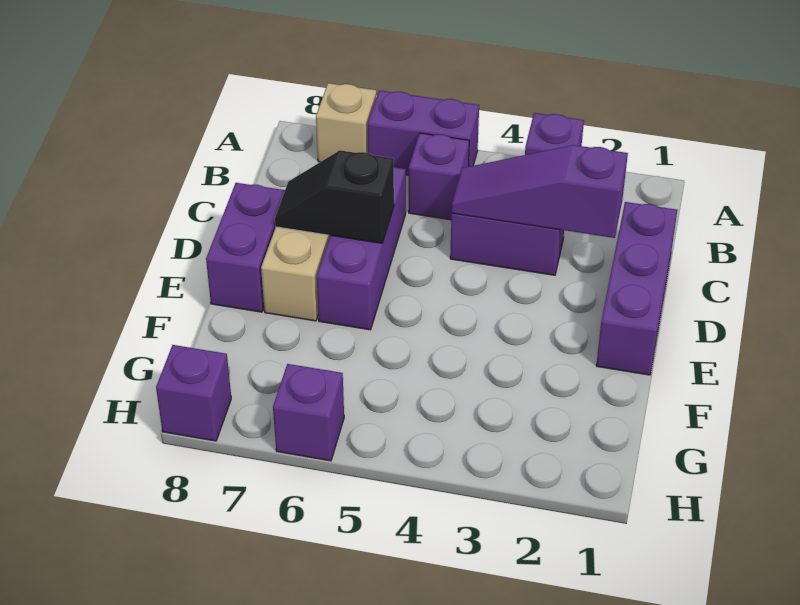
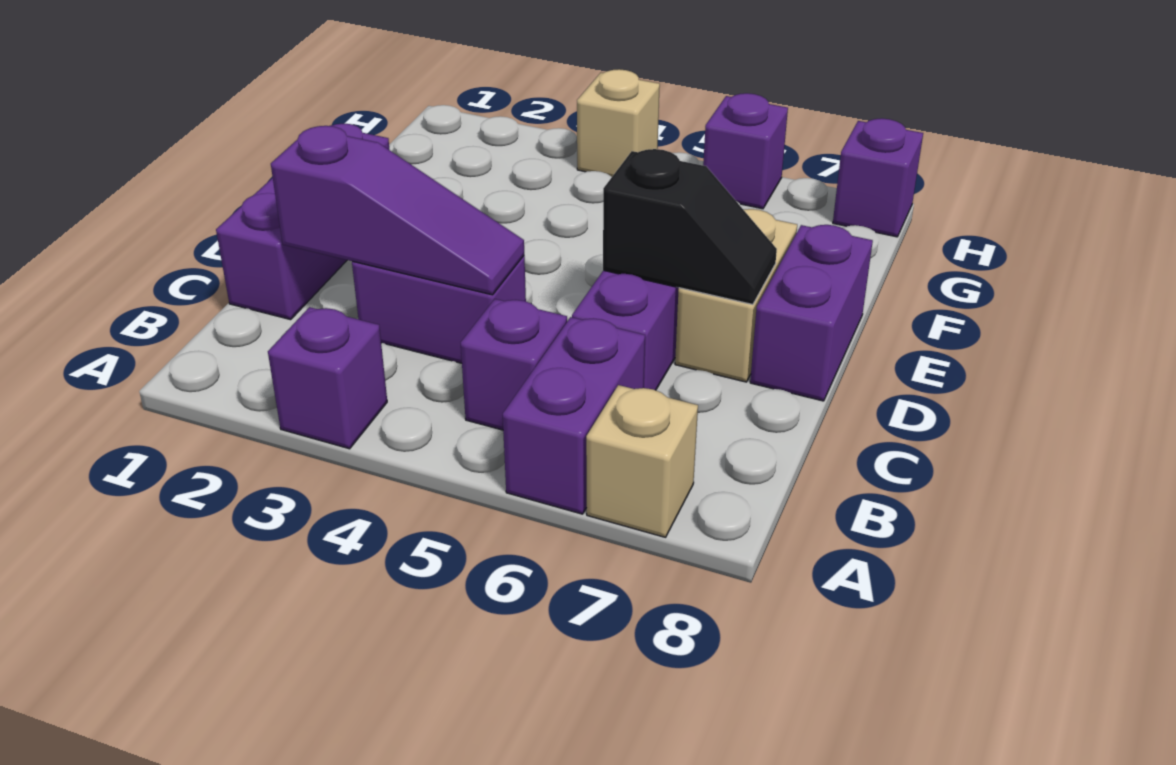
purple 1x2 brick [368,91,479,175] -> purple 1x2 brick turned to [503,317,645,514]
none -> tan 1x1 brick [577,69,660,177]

